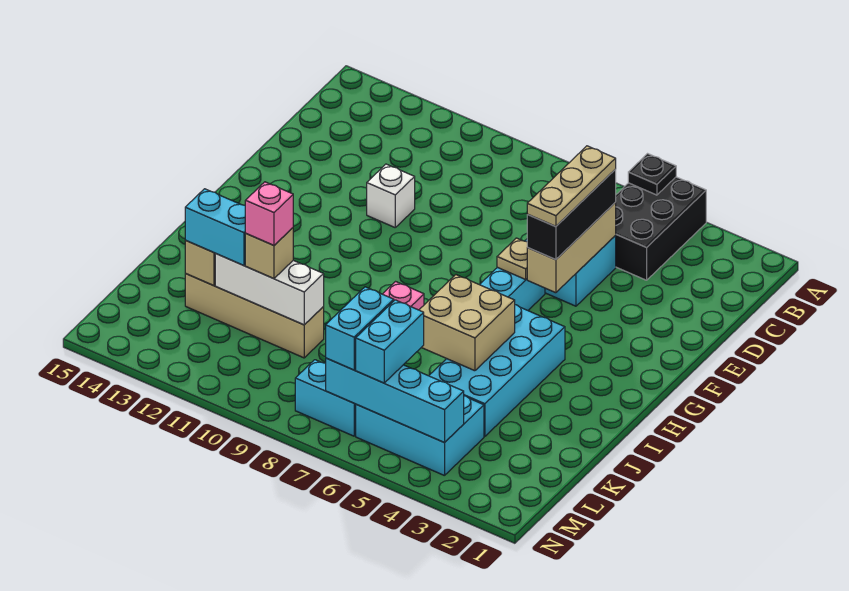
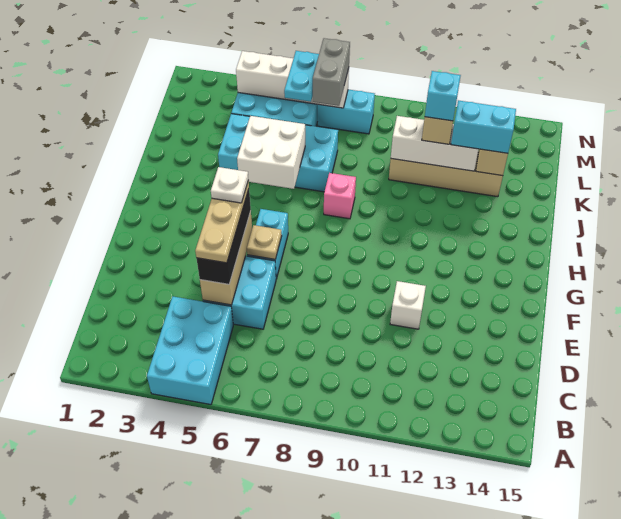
black 2x3 brick [615,177,706,280] -> cyan 2x3 brick [147,296,233,405]
black 1x1 plate [628,154,676,195] -> none
none -> white 1x1 plate [211,167,248,203]
cyan 2x4 brick [429,305,565,436] -> cyan 2x4 brick turned to [218,114,338,192]
tan 2x2 brick [419,275,515,371] -> white 2x2 brick [237,116,305,189]
pink 1x1 brick [245,182,293,245] -> cyan 1x1 brick [425,71,461,121]
cyan 1x2 brick [356,300,424,383] -> cyan 1x2 plate [284,51,319,102]
cyan 1x2 brick [326,287,394,370] -> grey 1x2 brick [313,38,350,106]
cyan 1x4 brick [326,358,464,443] -> white 1x4 brick [236,51,349,108]

